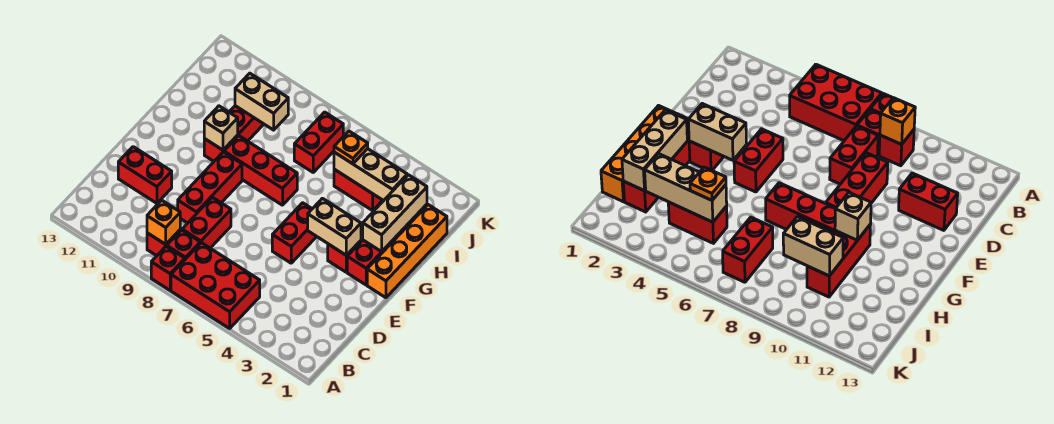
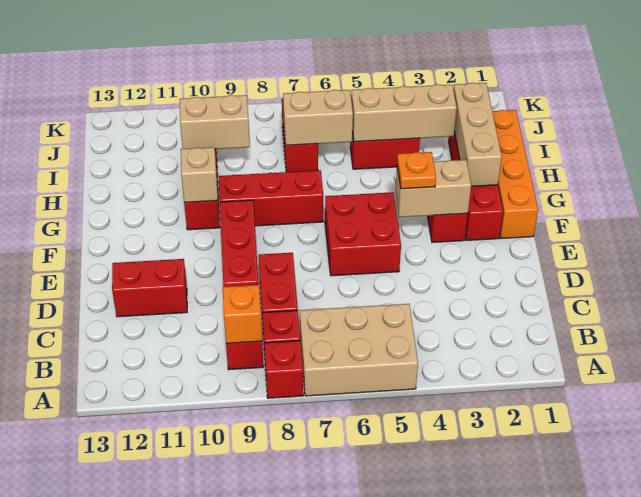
red 2x3 brick [171,243,260,328] -> tan 2x3 brick [300,304,418,396]
red 1x2 brick [272,203,317,263] -> red 2x2 brick [325,192,401,276]
orange 1x1 plate [334,131,368,164] -> orange 1x1 plate moved to [397,152,436,189]
none -> tan 1x2 brick [283,90,353,145]

